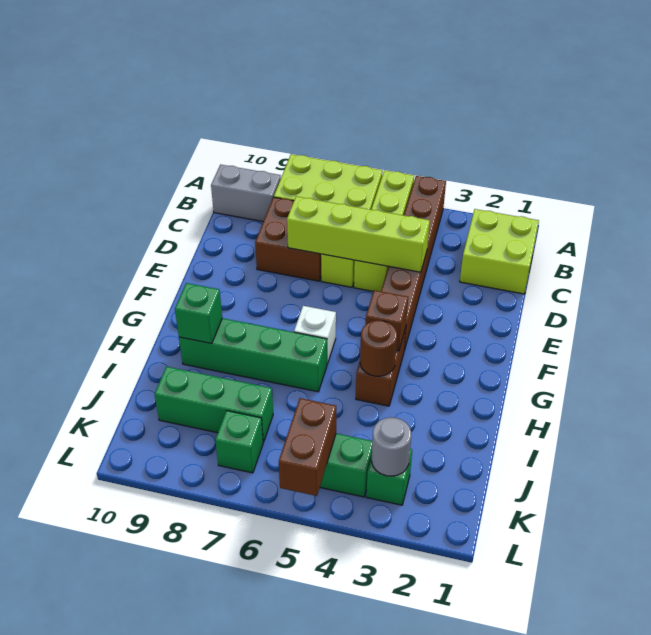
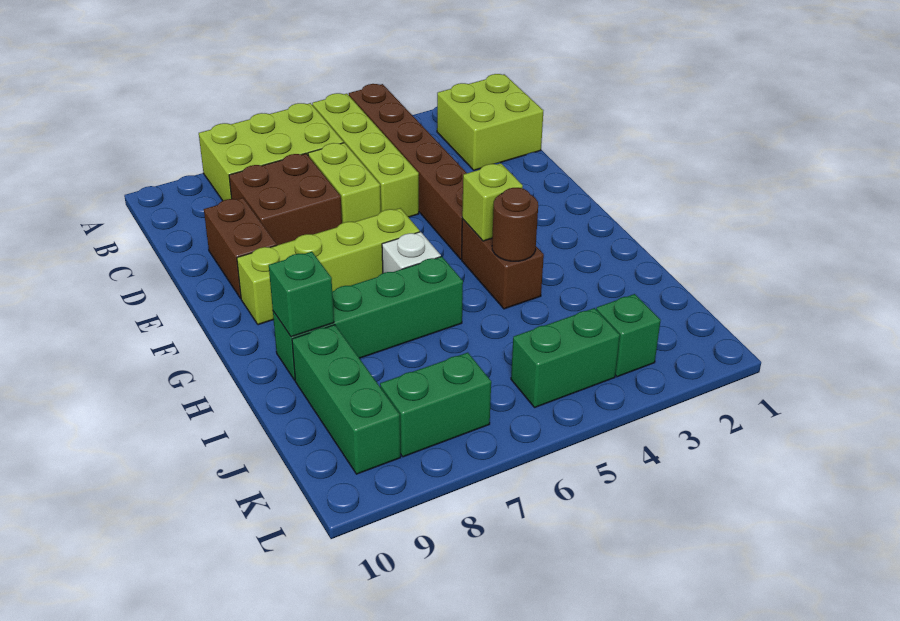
grey 1x2 brick [211,165,281,222] -> none
lime 1x4 brick [287,196,430,272] -> lime 1x4 brick moved to [237,208,420,325]
brown 1x1 brick [366,290,408,351] -> lime 1x1 brick [462,163,523,241]
green 1x3 brick [155,367,273,442] -> green 1x3 brick turned to [292,325,401,474]
grey 1x1 round brick [371,417,411,476] -> none
brown 1x2 brick [279,398,336,496] -> brown 1x2 brick moved to [204,198,277,299]
green 1x1 brick [215,411,263,473] -> green 1x2 brick [380,353,491,457]

